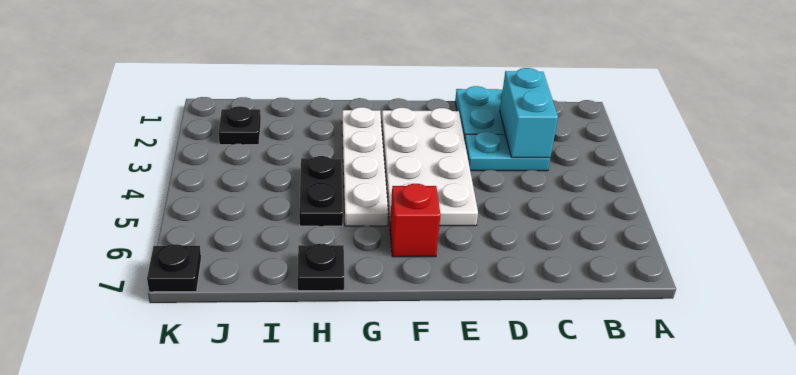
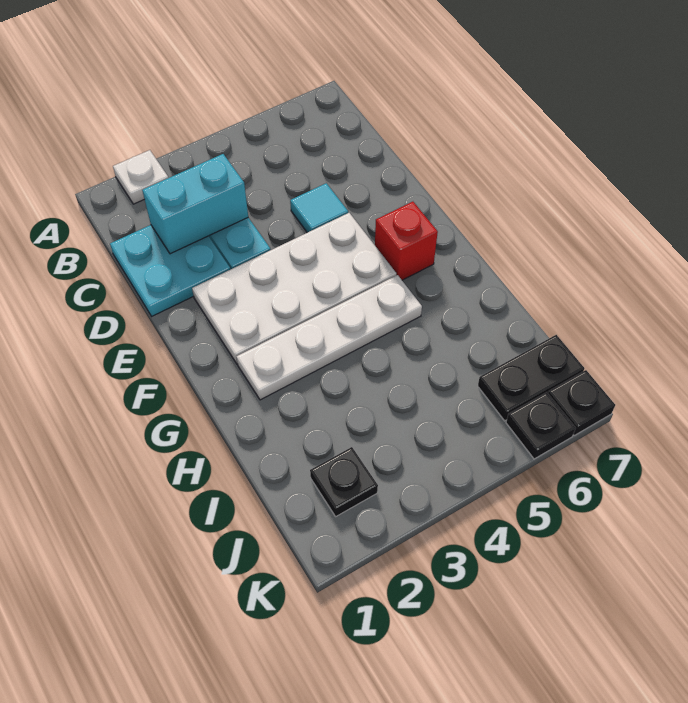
none -> white 1x1 plate [113,150,168,204]
none -> cyan 1x1 tile [290,183,348,233]
black 1x2 plate [299,156,343,226] -> black 1x2 plate moved to [478,335,584,421]
black 1x1 plate [297,244,344,291] -> black 1x1 plate moved to [506,392,576,459]

